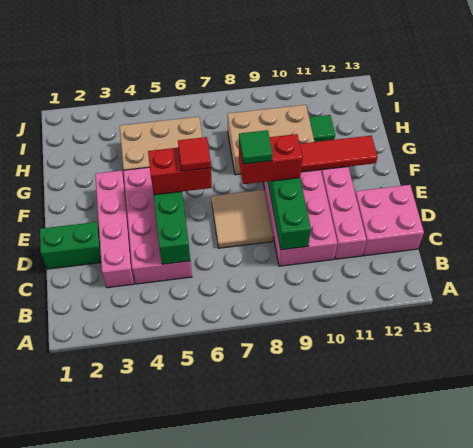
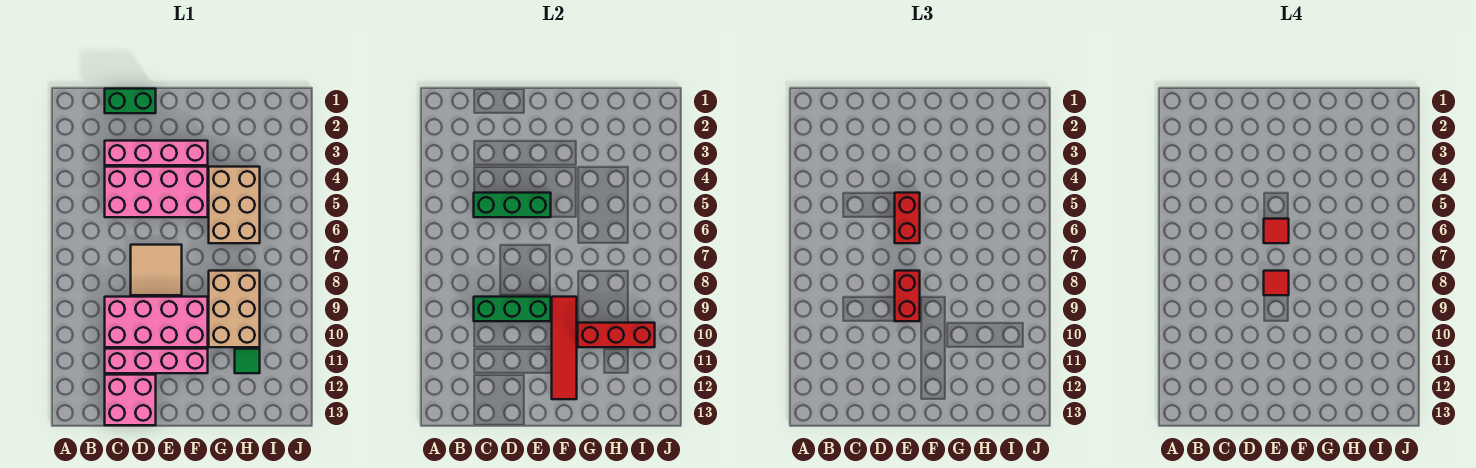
green 1x2 brick [40,222,101,269] -> green 1x2 brick turned to [105,89,156,113]
green 1x1 tile [239,130,273,164] -> red 1x1 tile [1264,271,1289,295]
none -> red 1x3 brick [578,323,655,347]

